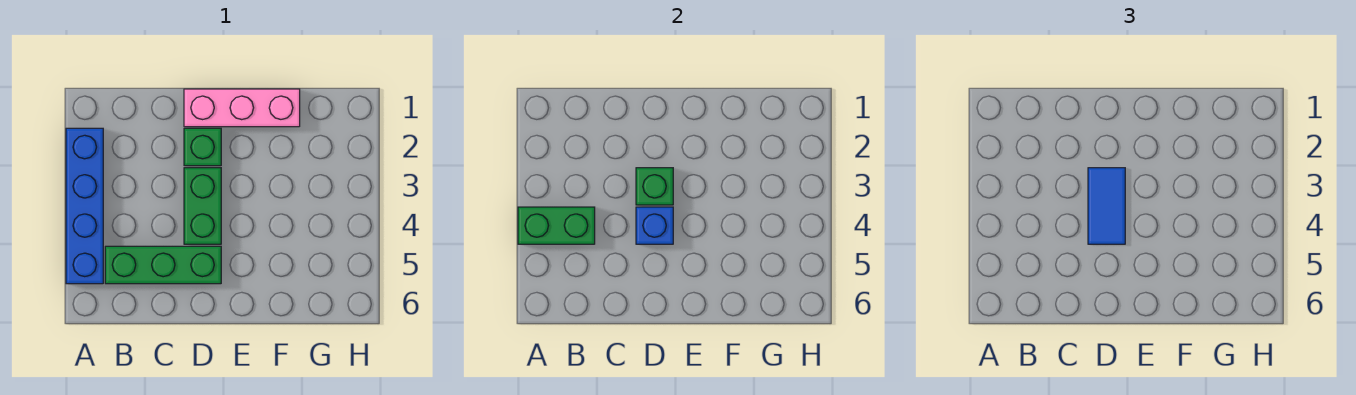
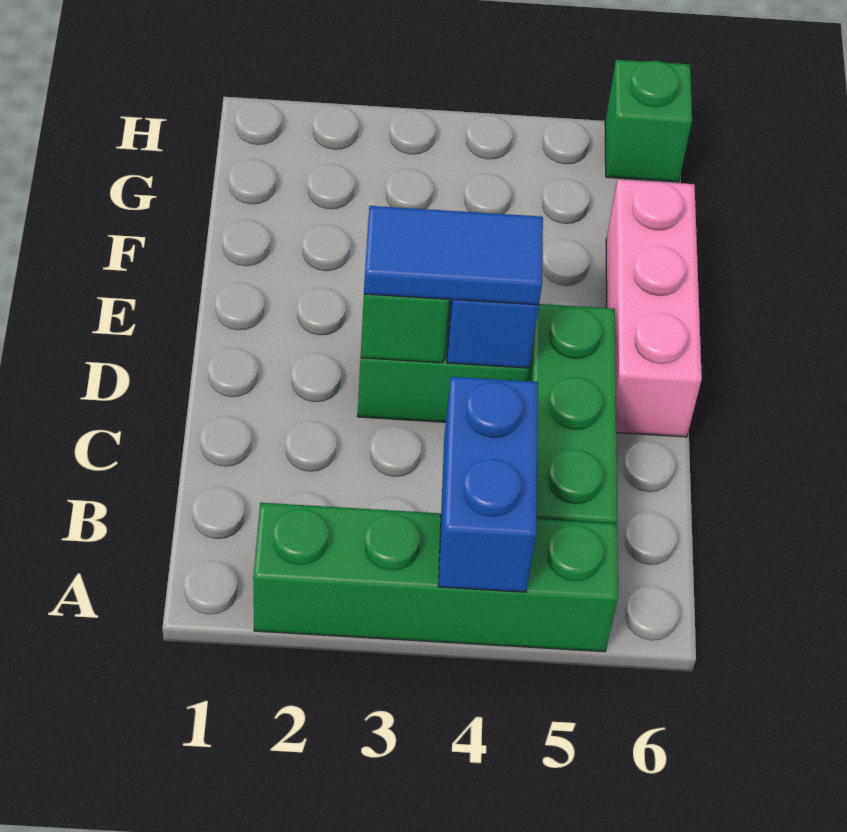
blue 1x4 brick [66,128,103,284] -> green 1x4 brick [253,503,618,652]
green 1x2 brick [518,207,595,244] -> blue 1x2 brick [438,377,538,592]
pink 1x3 brick [184,89,300,127] -> pink 1x3 brick moved to [606,179,702,437]
green 1x1 brick [184,128,221,166] -> green 1x1 brick moved to [605,60,692,182]

